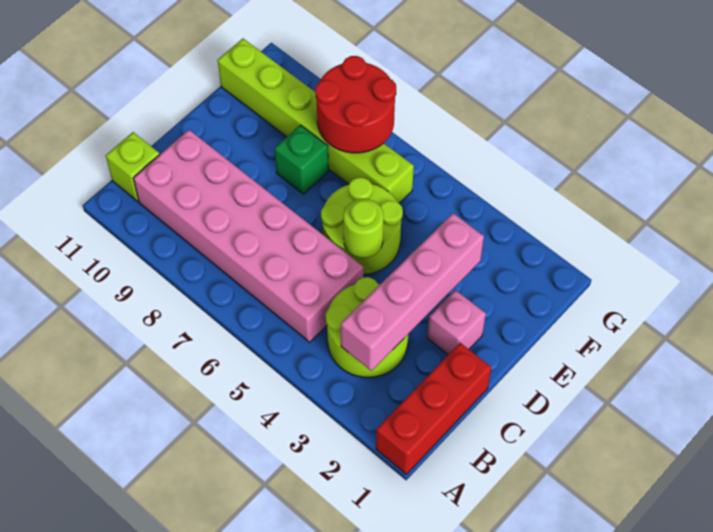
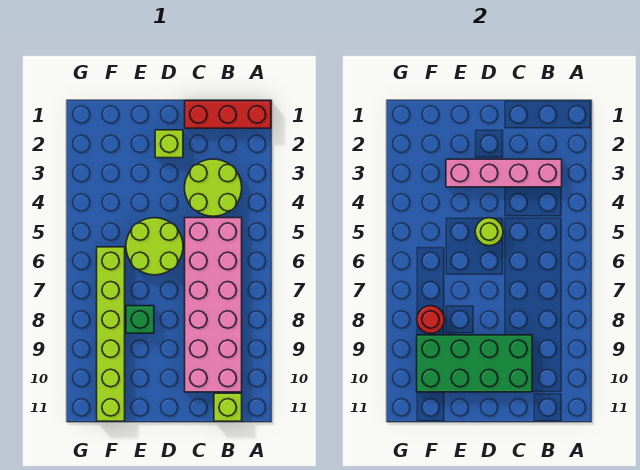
none -> green 2x4 brick [417,335,532,392]
pink 1x1 brick [427,290,486,355] -> lime 1x1 brick [155,130,183,158]
red 2x2 round brick [315,56,396,153] -> red 1x1 round brick [417,306,445,333]

